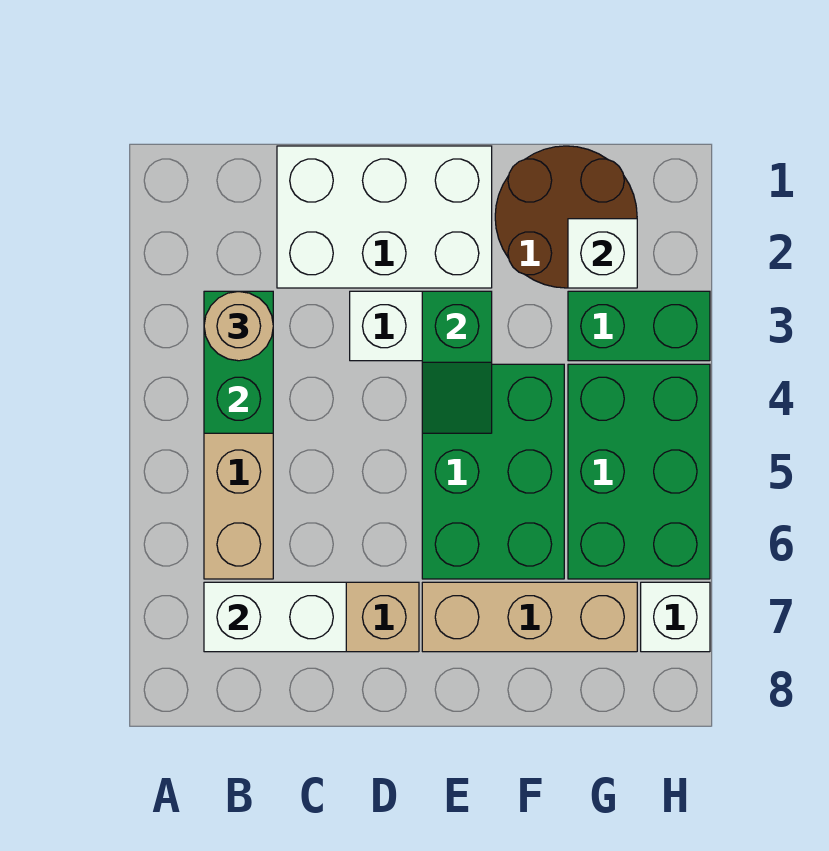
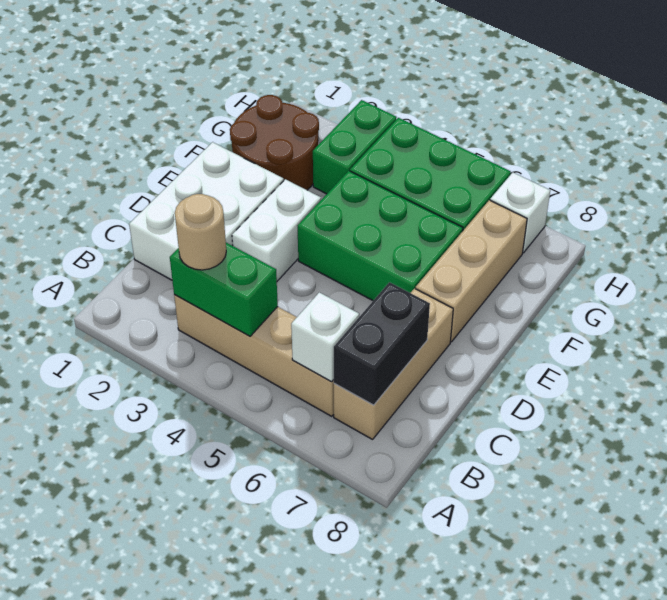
white 1x2 brick [204,582,346,652] -> black 1x2 brick [334,282,430,405]
green 1x2 slope [422,291,492,433] -> none
white 1x1 brick [568,219,637,288] -> white 1x1 brick moved to [291,292,359,382]

